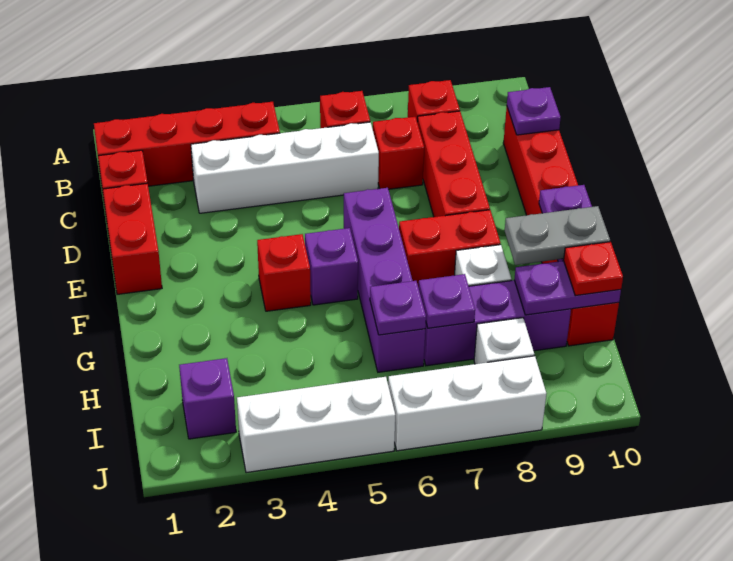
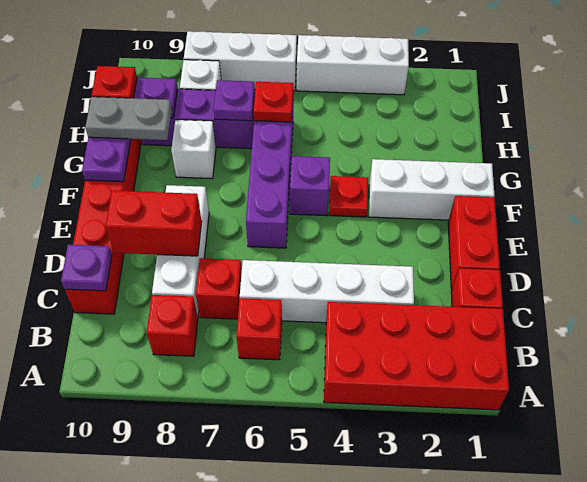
red 1x4 brick [94,102,280,186] -> red 2x4 brick [324,302,509,410]
red 1x3 brick [417,111,490,217] -> white 1x3 brick [152,185,209,317]
none -> white 1x3 brick [369,159,495,220]
red 1x1 brick [257,234,311,311] -> red 1x1 plate [329,176,368,217]
red 1x2 brick [399,210,500,288] -> red 1x2 brick moved to [106,191,202,256]
purple 1x1 plate [370,281,426,335] -> red 1x1 plate [254,82,293,122]
purple 1x1 brick [179,358,236,439] -> none

